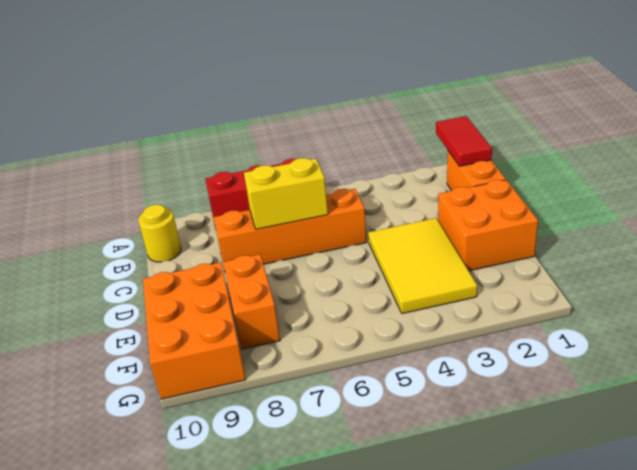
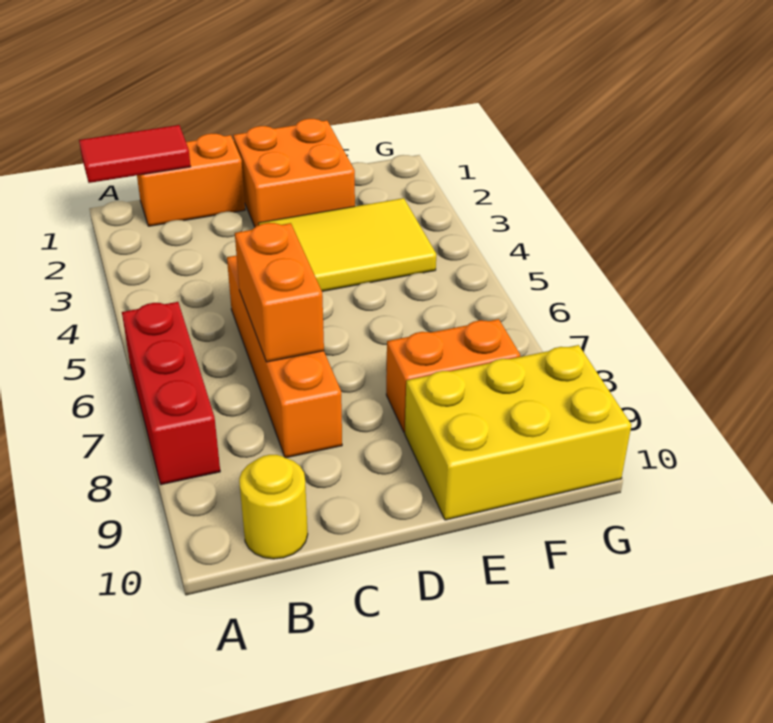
yellow 1x2 brick [244,158,328,229] -> orange 1x2 brick [235,223,324,362]
orange 2x3 brick [143,262,246,399] -> yellow 2x3 brick [405,345,631,520]

